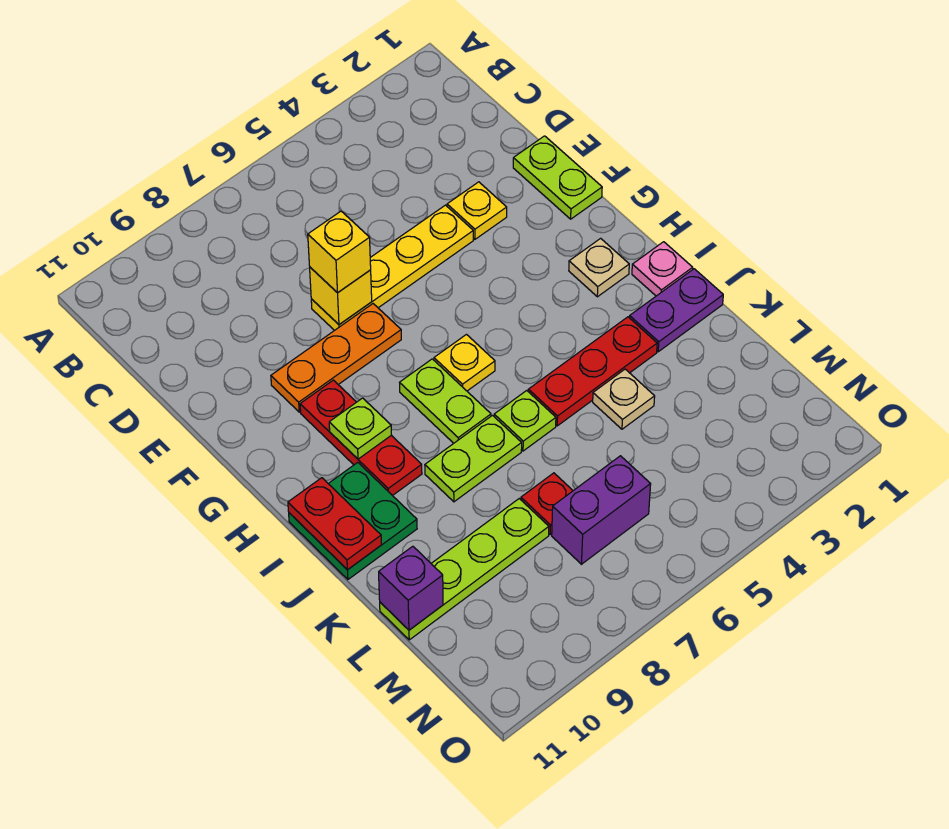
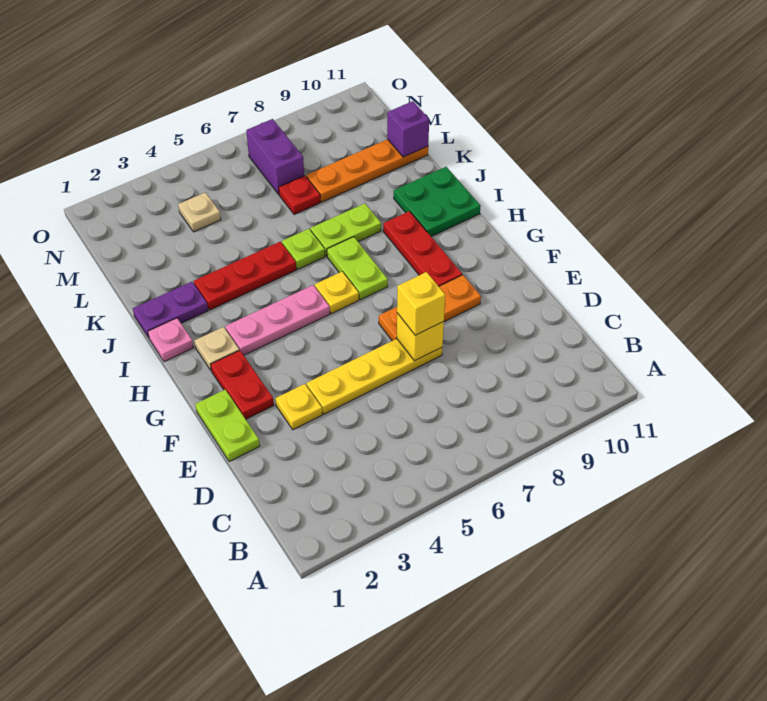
none -> pink 1x3 plate [225,285,330,355]
lime 1x1 plate [329,398,391,459] -> none
red 1x2 plate [288,478,381,570] -> red 1x2 plate moved to [211,350,274,419]
tan 1x1 plate [593,369,655,429] -> tan 1x1 plate moved to [178,192,221,232]
lime 1x4 plate [380,499,549,640] -> orange 1x4 plate [306,139,428,202]
purple 1x2 brick [552,456,651,564] -> purple 1x2 brick turned to [246,119,304,194]

